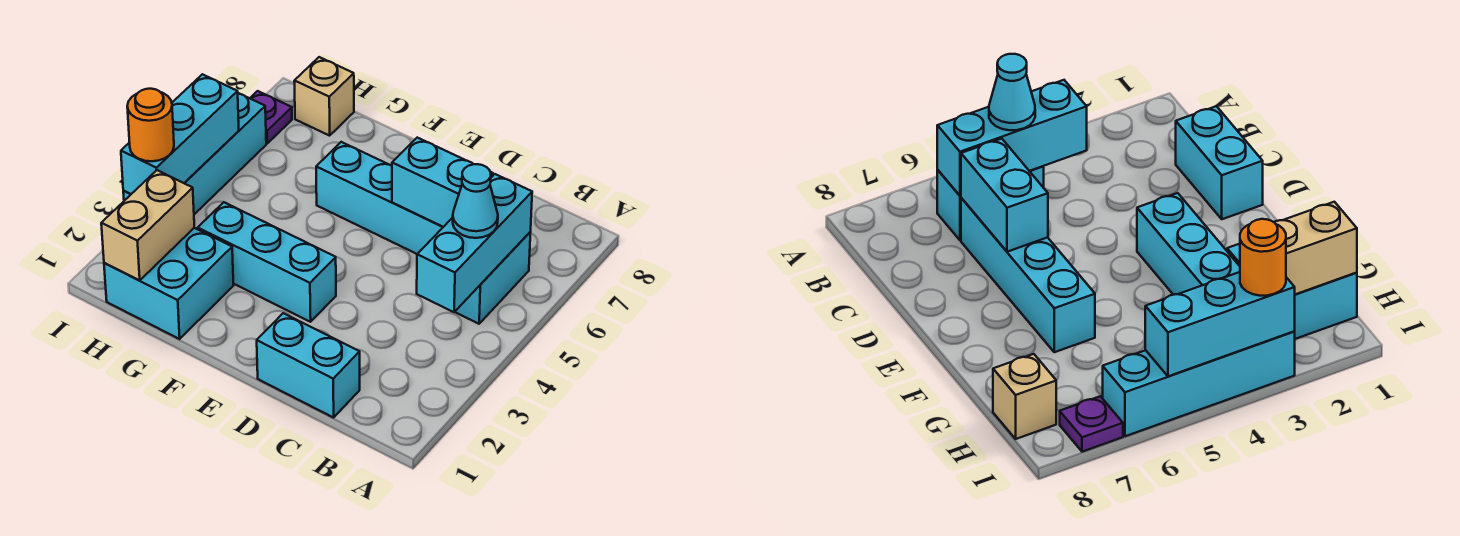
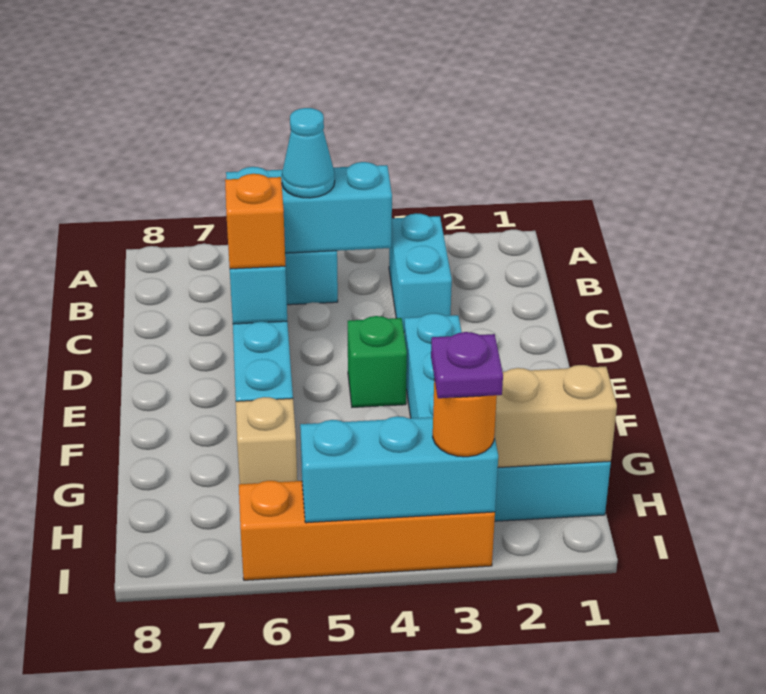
cyan 1x2 brick [257,313,360,418] -> cyan 1x2 brick moved to [389,213,452,330]
none -> orange 1x1 brick [225,174,285,269]
none -> green 1x1 brick [348,316,407,407]
tan 1x1 brick [294,57,354,136] -> tan 1x1 brick moved to [236,397,297,484]
cyan 1x4 brick [123,93,266,214] -> orange 1x4 brick [239,481,495,580]
purple 1x1 plate [250,91,292,143] -> purple 1x1 plate moved to [431,332,503,398]

